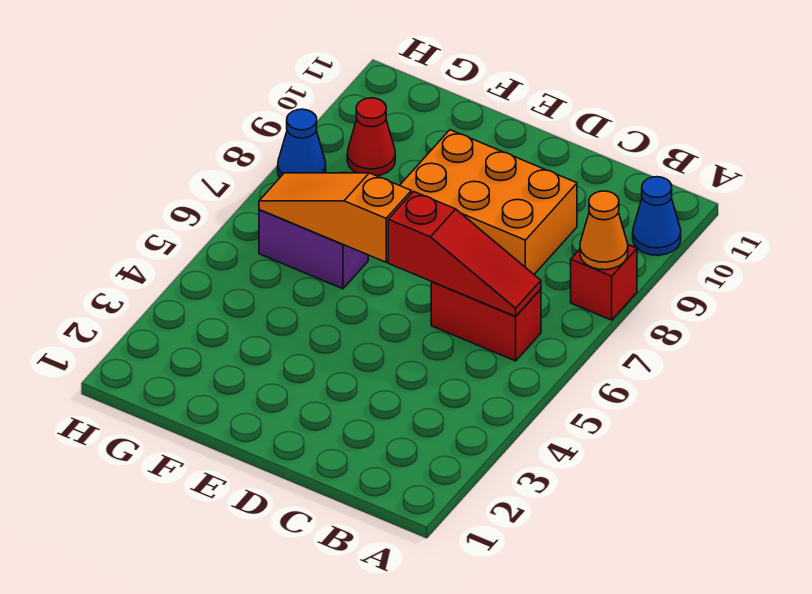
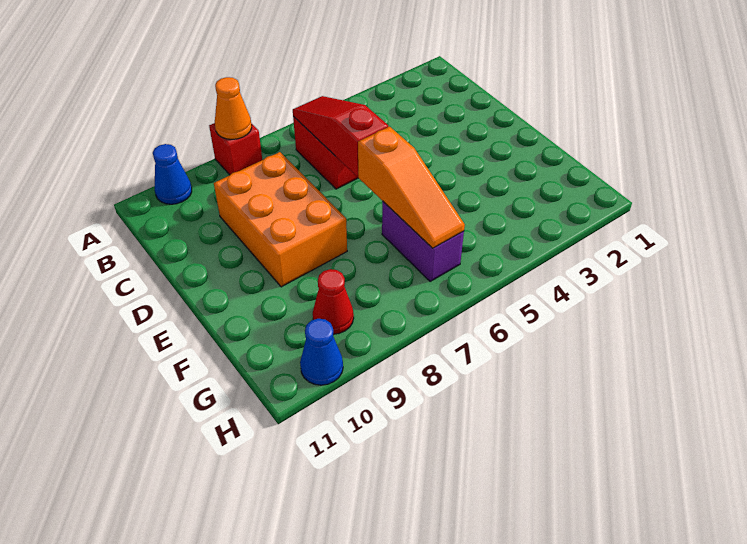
blue 1x1 cone [278,109,326,178] -> blue 1x1 cone moved to [300,319,343,385]

